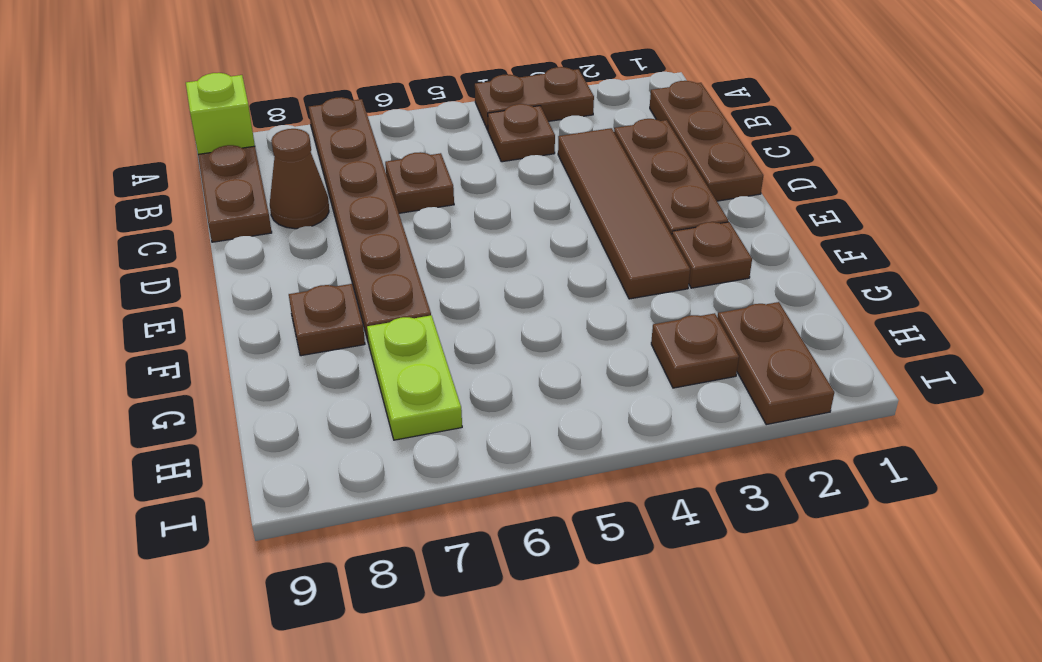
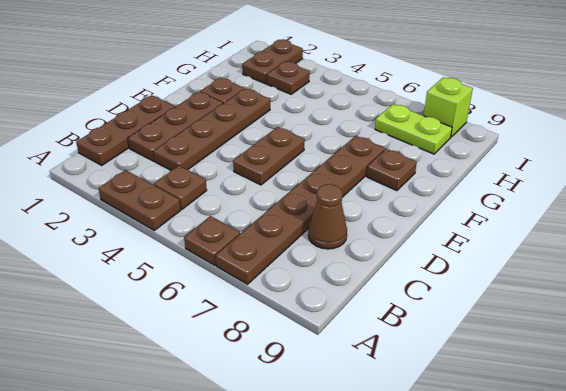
lime 1x1 brick [186,73,255,154] -> lime 1x1 brick moved to [424,77,473,137]
brown 1x2 plate [198,145,272,242] -> brown 1x2 plate moved to [233,127,305,185]
brown 1x4 tile [558,128,690,299] -> brown 1x4 plate [154,89,270,170]
brown 1x1 plate [385,152,454,213] -> brown 1x1 plate moved to [184,216,240,265]
lime 1x2 plate [367,315,462,440] -> lime 1x2 plate turned to [375,104,452,154]

